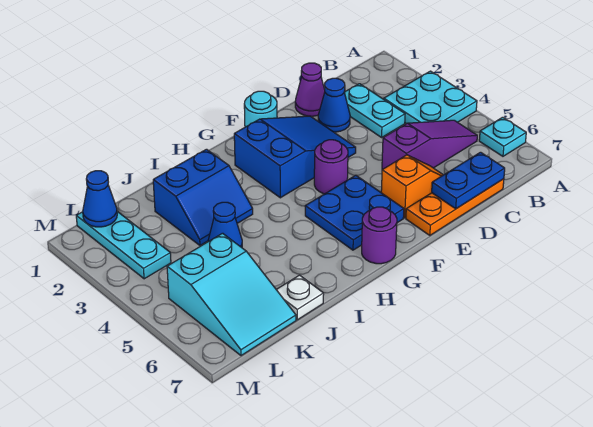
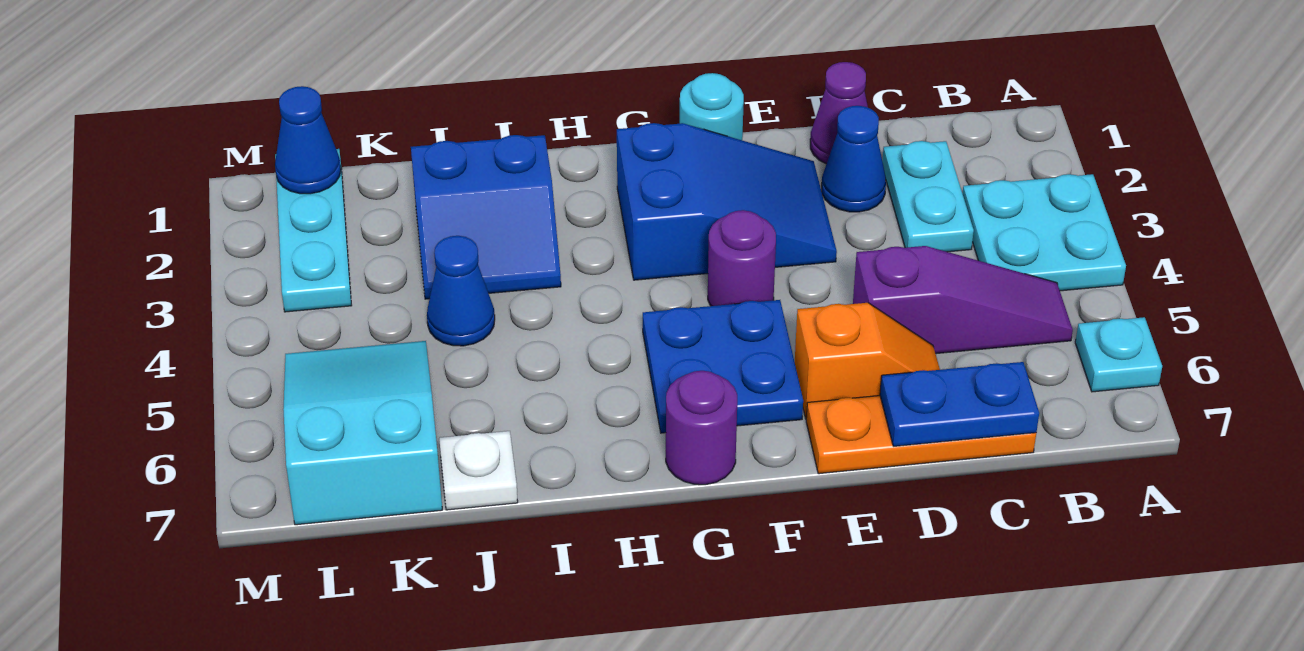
cyan 2x3 slope [167,233,296,356] -> cyan 2x3 slope turned to [283,341,442,525]

